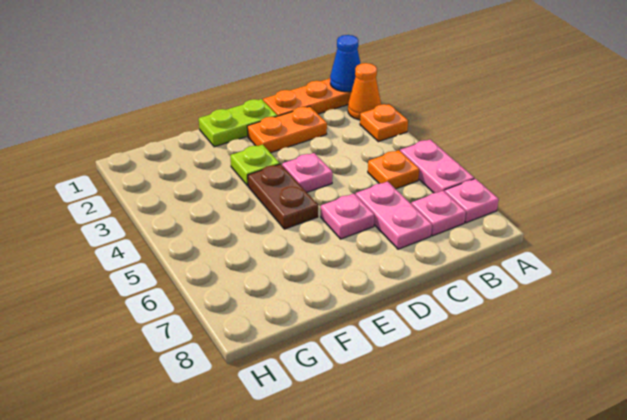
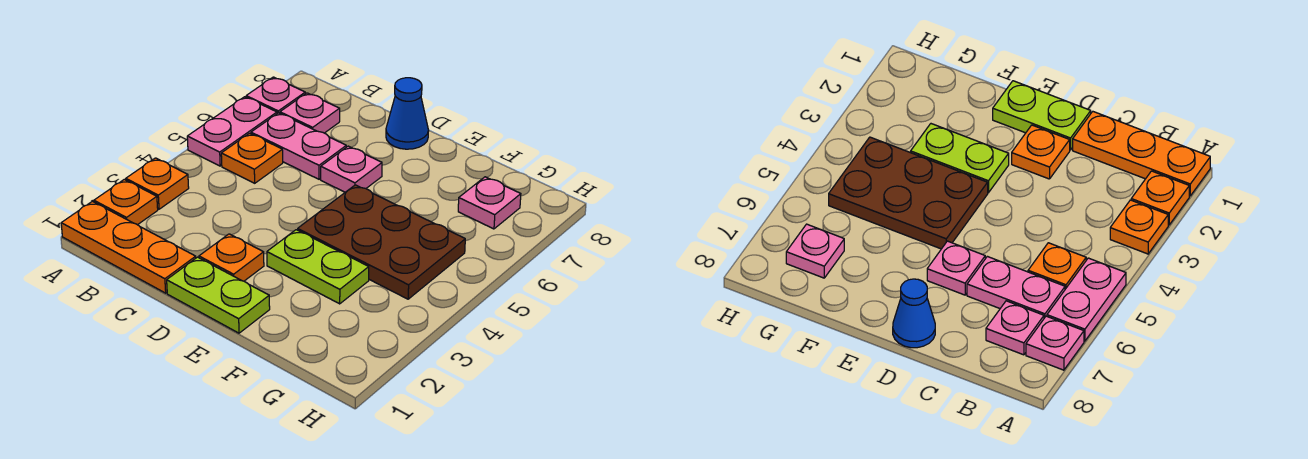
blue 1x1 cone [330,35,360,92] -> blue 1x1 cone moved to [386,78,429,149]
orange 1x1 cone [348,63,381,120] -> orange 1x1 plate [94,179,158,225]
orange 1x2 plate [247,106,327,153] -> orange 1x1 plate [199,234,264,281]
pink 1x2 plate [356,182,432,249] -> pink 1x2 plate turned to [251,113,346,179]
pink 1x1 plate [282,153,333,192] -> pink 1x1 plate moved to [458,177,521,229]
lime 1x1 plate [230,145,280,186] -> lime 1x2 plate [267,230,369,304]
brown 1x2 plate [248,164,318,229] -> brown 2x3 plate [298,185,465,299]

